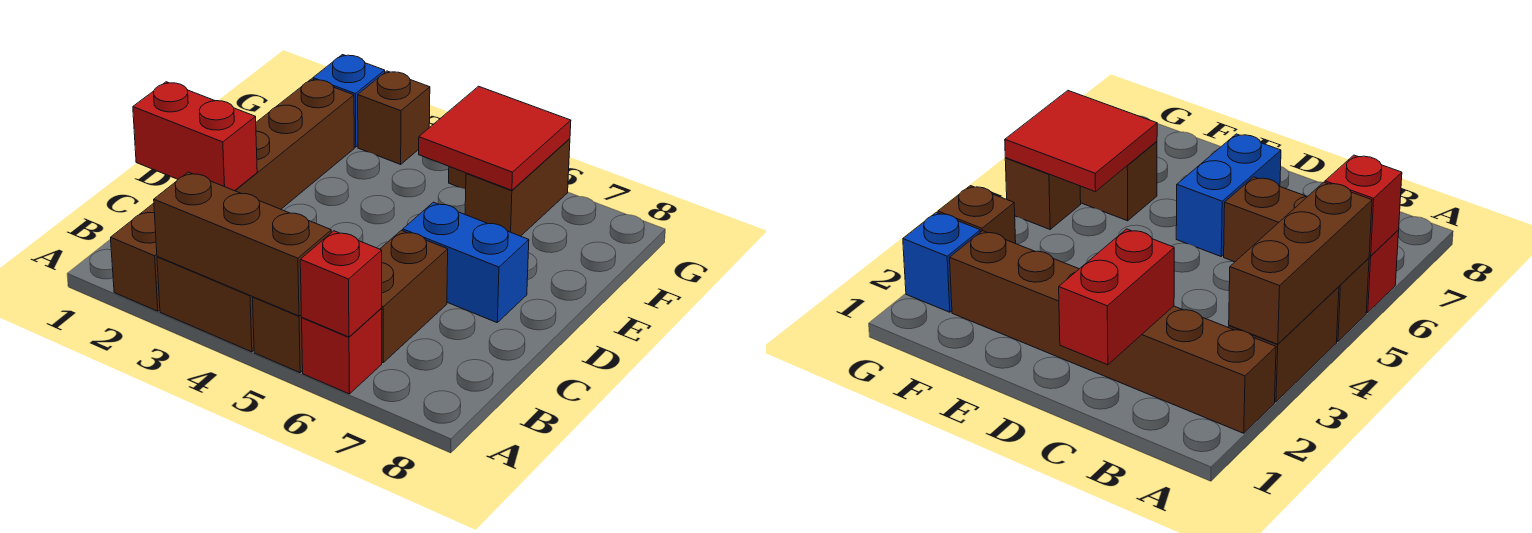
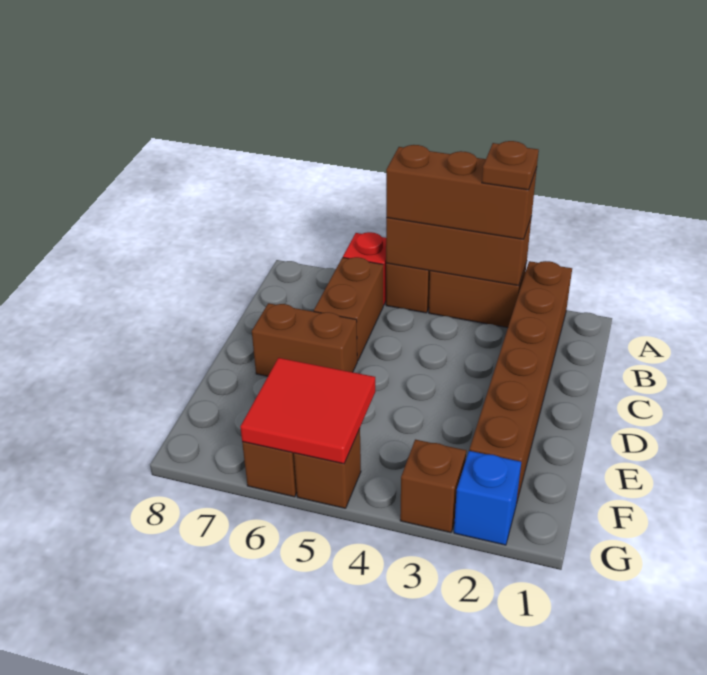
none -> brown 1x3 brick [386,145,537,239]
none -> brown 1x1 plate [482,141,539,190]
red 1x1 brick [300,231,382,337] -> none
red 1x2 brick [133,82,257,191] -> none
blue 1x2 brick [403,202,529,322] -> brown 1x2 brick [252,303,357,376]

